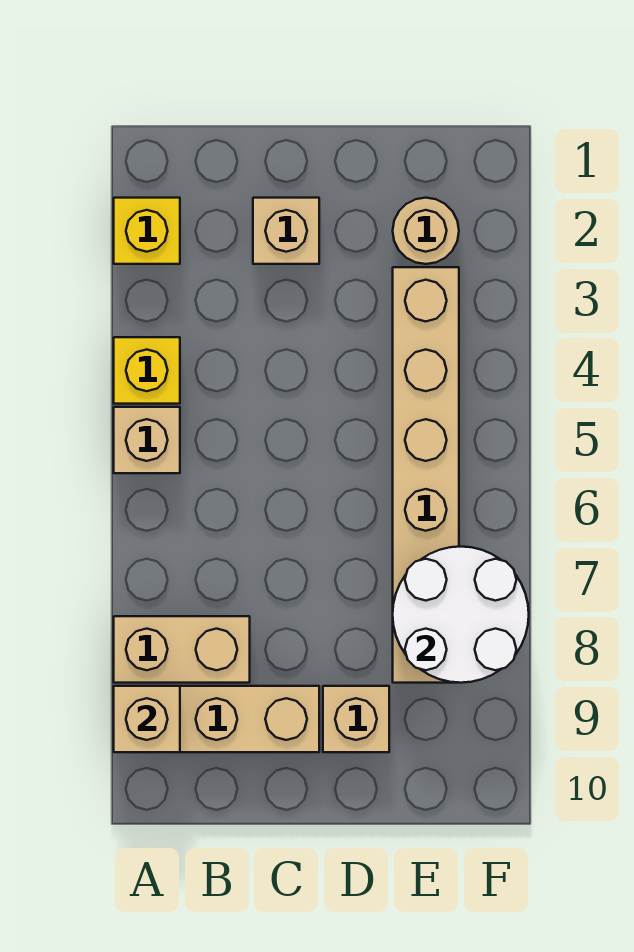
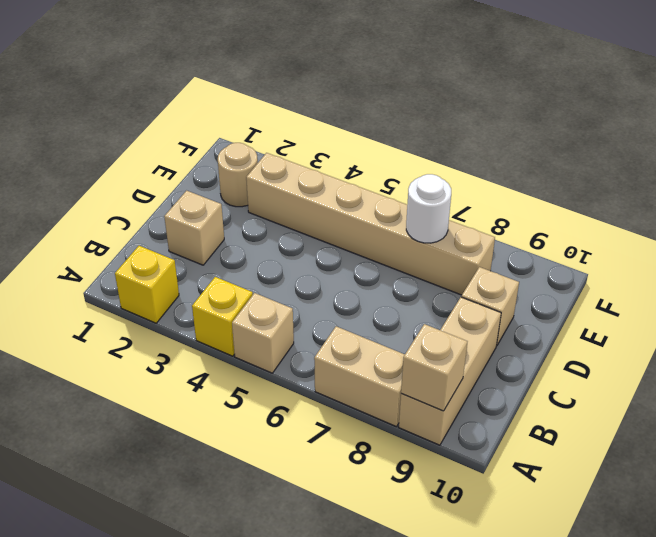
tan 1x2 brick [114,616,250,683] -> tan 1x2 brick turned to [314,326,405,427]
white 2x2 round brick [393,547,529,683] -> white 1x1 round brick [406,174,451,243]

